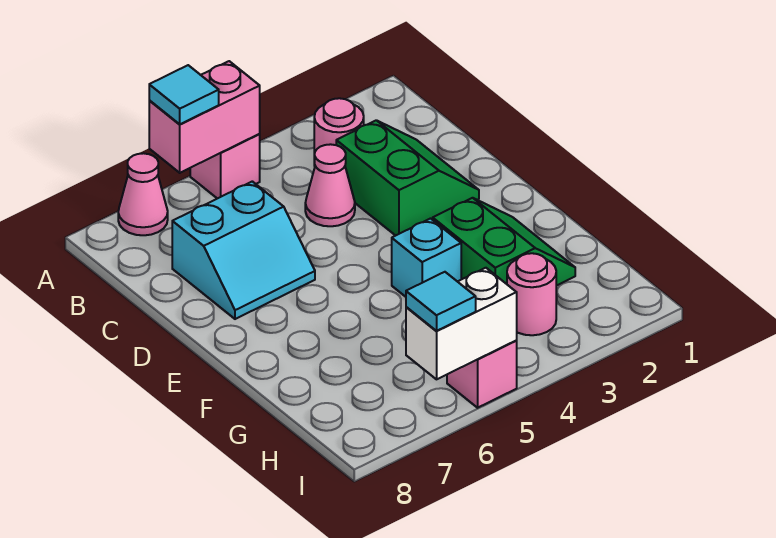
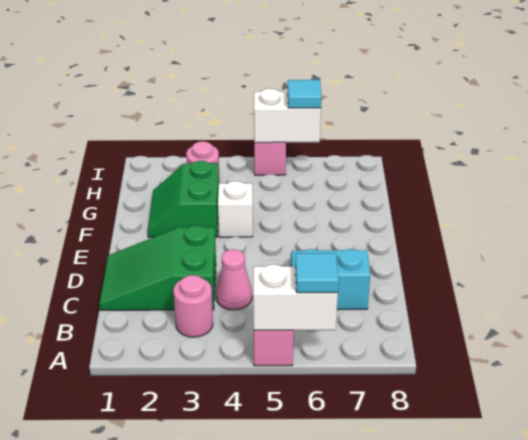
pink 1x2 brick [149,61,260,173] -> white 1x2 brick [253,264,338,331]
pink 1x1 cone [118,153,168,235] -> none
green 2x2 slope [336,120,479,236] -> green 2x3 slope [99,225,216,310]
cyan 1x1 brick [392,219,461,297] -> white 1x1 brick [218,181,253,237]

